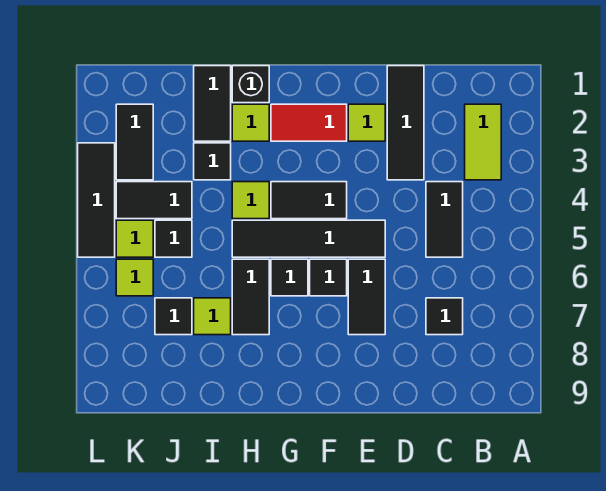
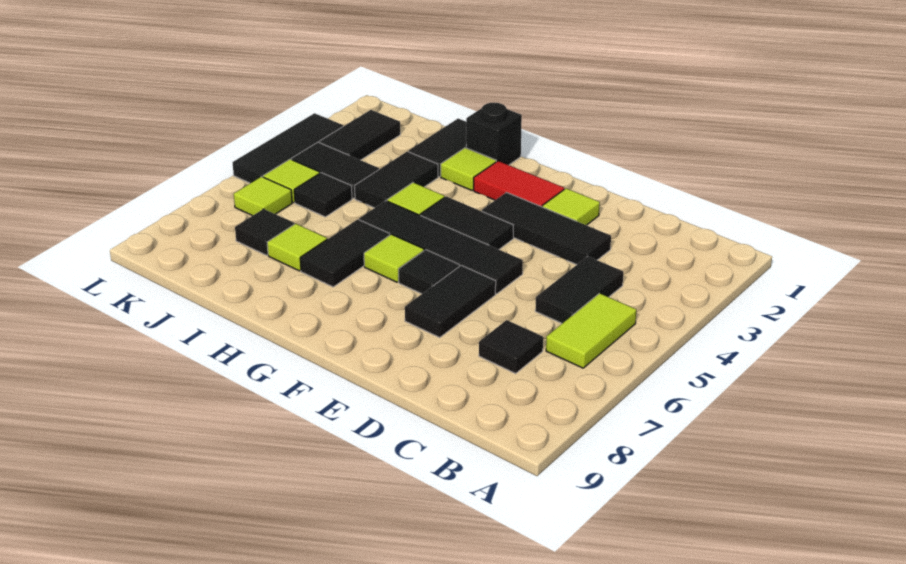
lime 1x2 tile [465,104,501,180] -> lime 1x2 tile moved to [546,293,636,368]
black 1x3 tile [387,66,424,180] -> black 1x3 tile turned to [482,192,611,265]
black 1x1 tile [271,259,308,296] -> lime 1x1 tile [364,234,424,282]
black 1x1 tile [194,143,231,180] -> black 1x2 tile [354,152,438,208]

